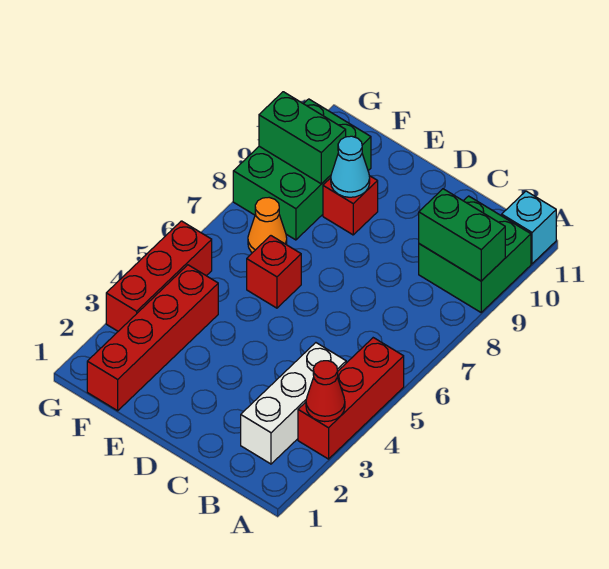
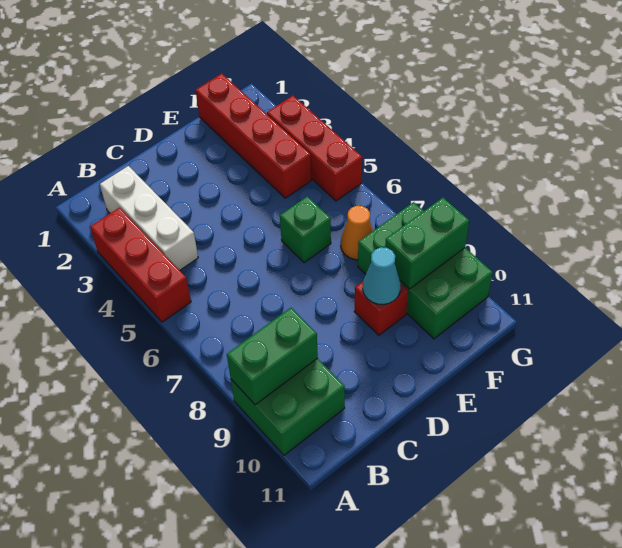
red 1x1 cone [306,361,345,422] -> none
cyan 1x1 brick [502,191,556,264] -> none
red 1x1 brick [247,236,301,308] -> green 1x1 brick [280,196,331,263]

